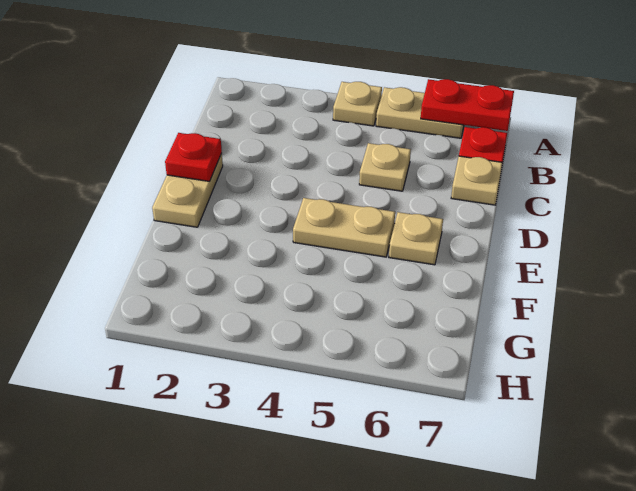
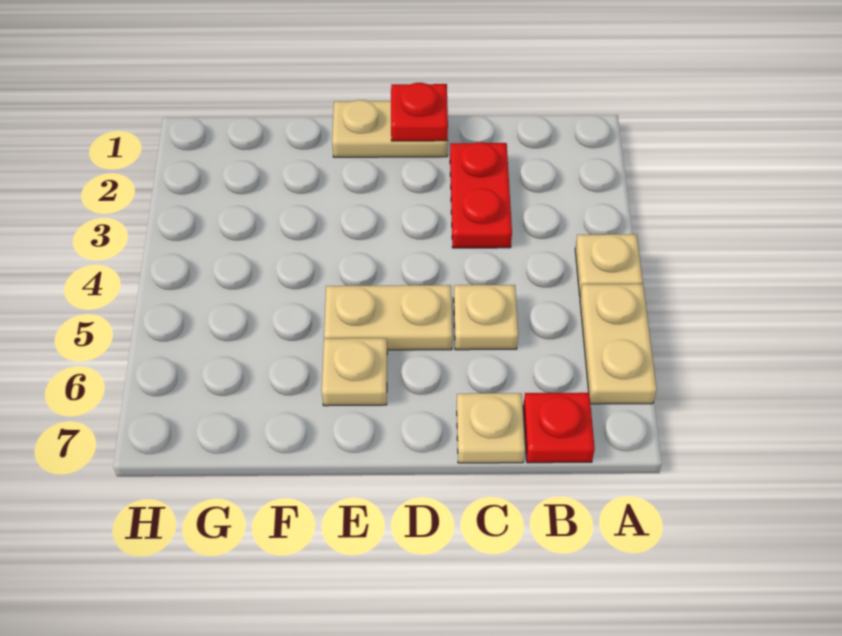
red 1x2 plate [421,79,514,131] -> red 1x2 plate moved to [450,142,512,248]
tan 1x2 plate [293,198,395,257] -> tan 1x2 plate turned to [324,285,452,350]

